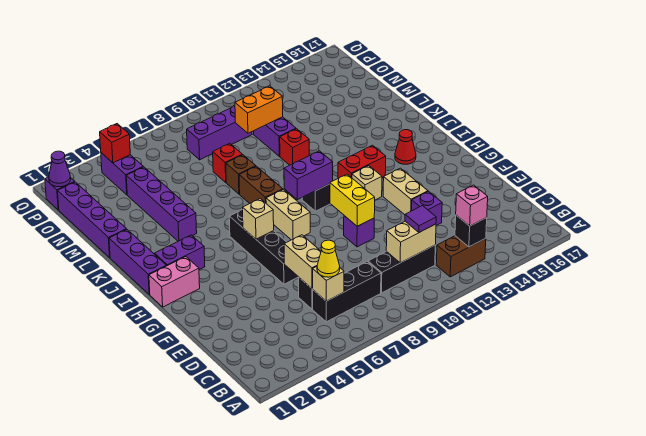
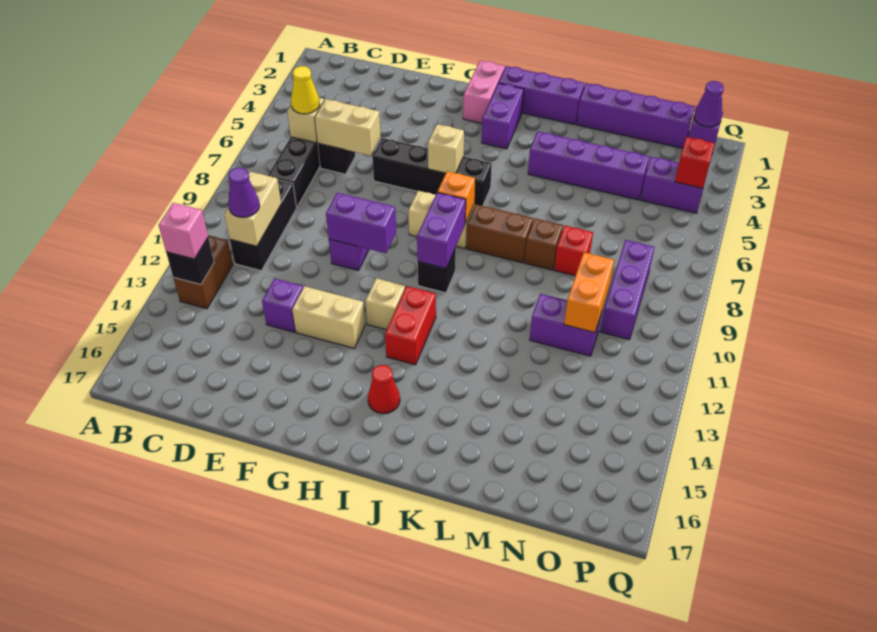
purple 1x1 tile [405,206,436,232] -> purple 1x1 cone [228,167,260,217]
yellow 1x2 brick [330,174,375,226] -> purple 1x2 brick [326,193,396,253]
none -> orange 1x1 brick [438,171,475,224]
red 1x1 brick [280,129,309,165] -> none

